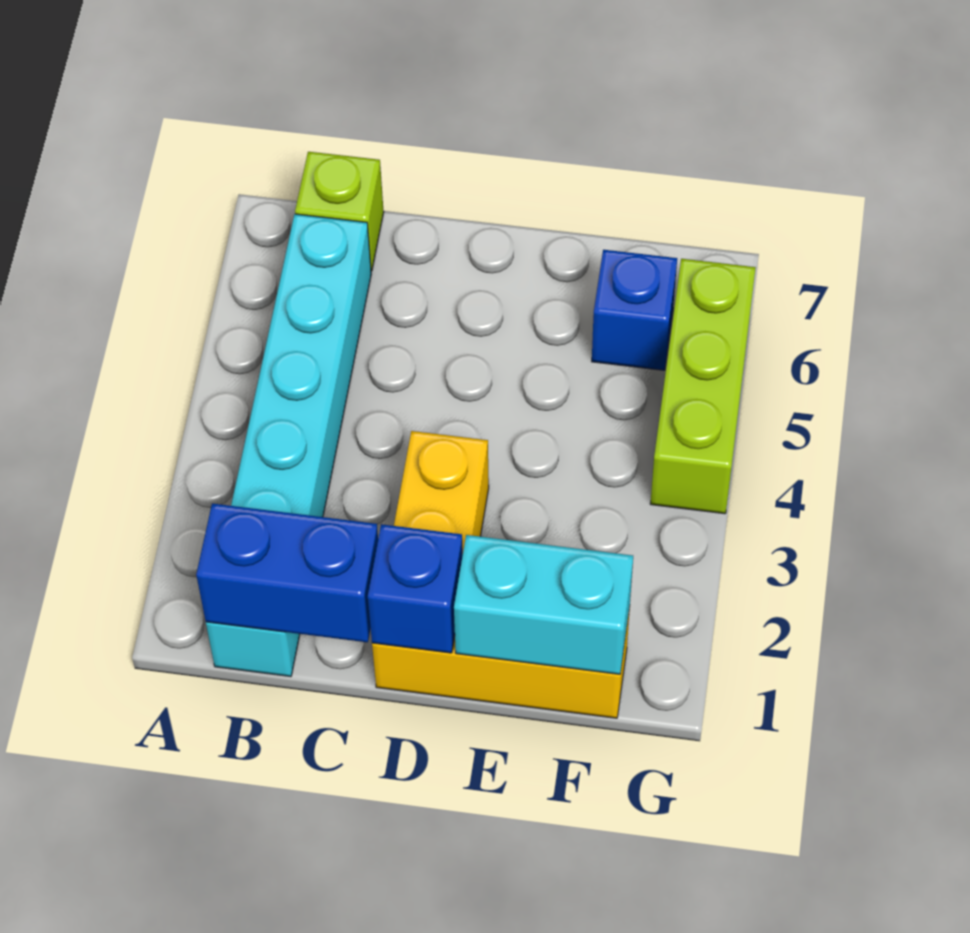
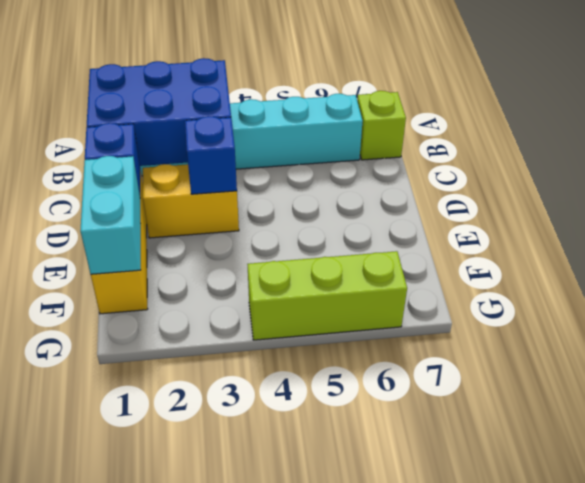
blue 1x2 brick [196,504,378,642] -> blue 2x3 brick [87,58,231,166]
blue 1x1 brick [592,250,677,370] -> blue 1x1 brick moved to [185,116,237,194]

